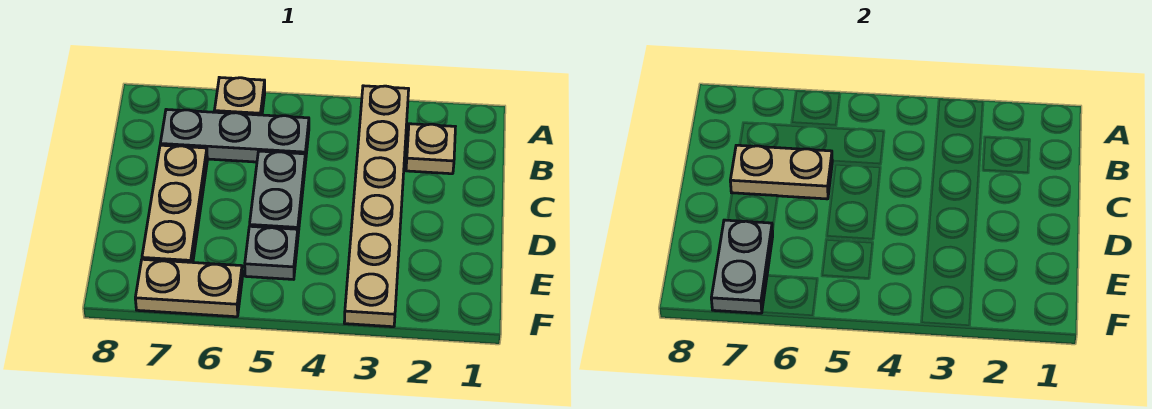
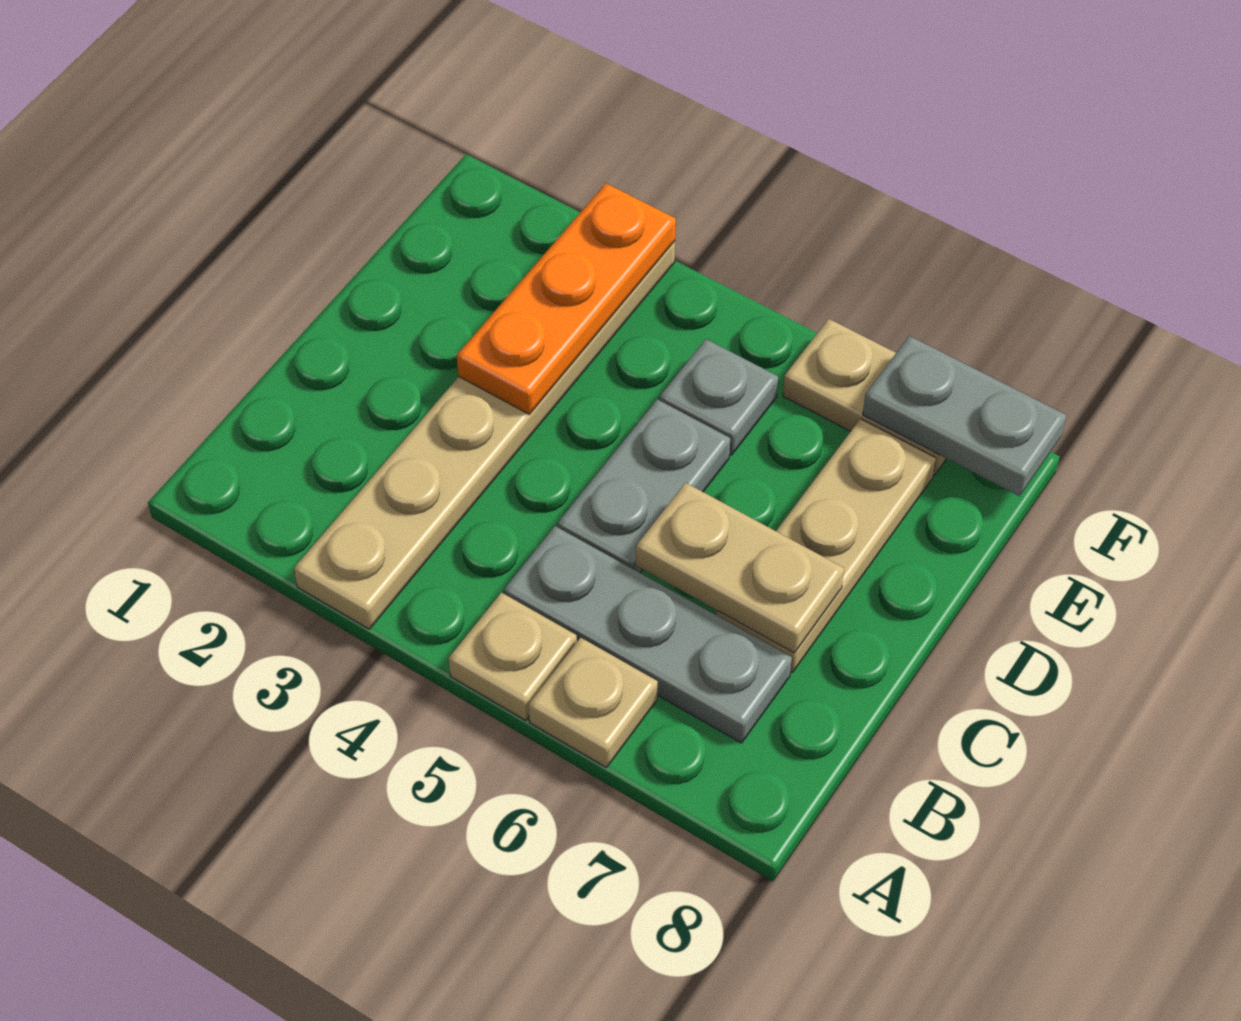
tan 1x1 plate [406,124,455,174] -> tan 1x1 plate moved to [449,593,577,720]
none -> orange 1x3 plate [457,183,676,414]
grey 1x2 plate [711,220,773,313] -> grey 1x2 plate turned to [863,336,1066,496]

